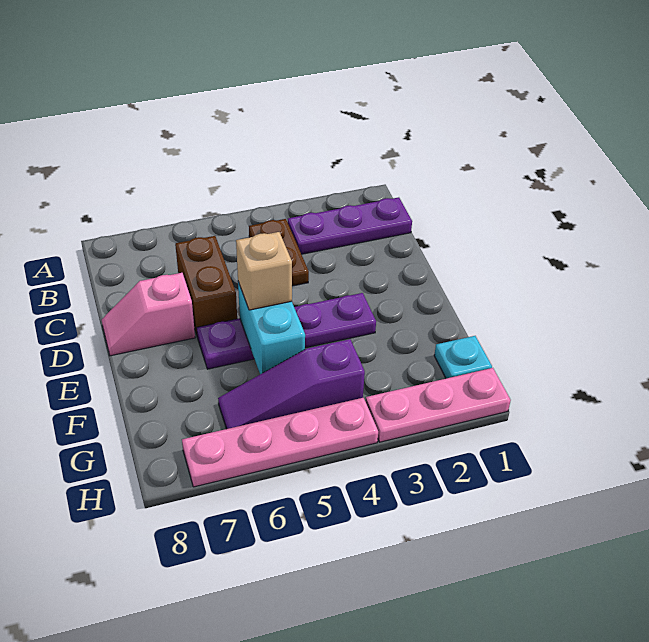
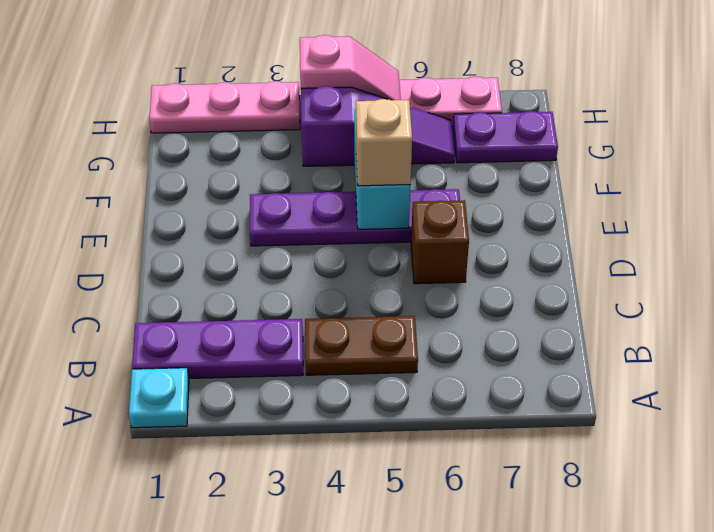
brown 1x2 plate [249,219,309,286] -> brown 1x2 plate turned to [305,316,418,375]
brown 1x2 brick [175,236,237,335] -> brown 1x1 brick [411,200,469,284]
pink 1x2 slope [102,273,195,356] -> pink 1x2 slope moved to [300,35,401,100]
cyan 1x1 plate [434,336,492,378] -> cyan 1x1 plate moved to [129,368,189,428]
none -> purple 1x2 plate [453,111,558,163]

